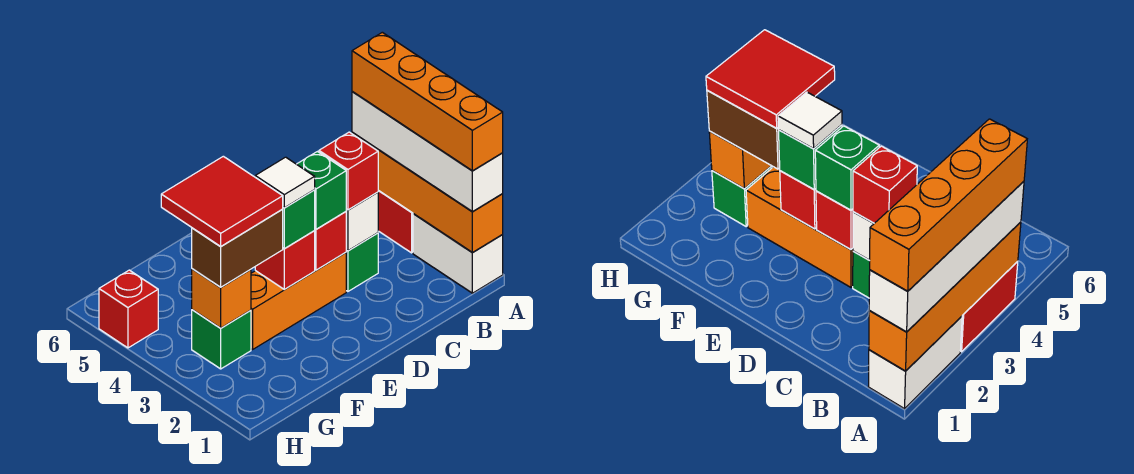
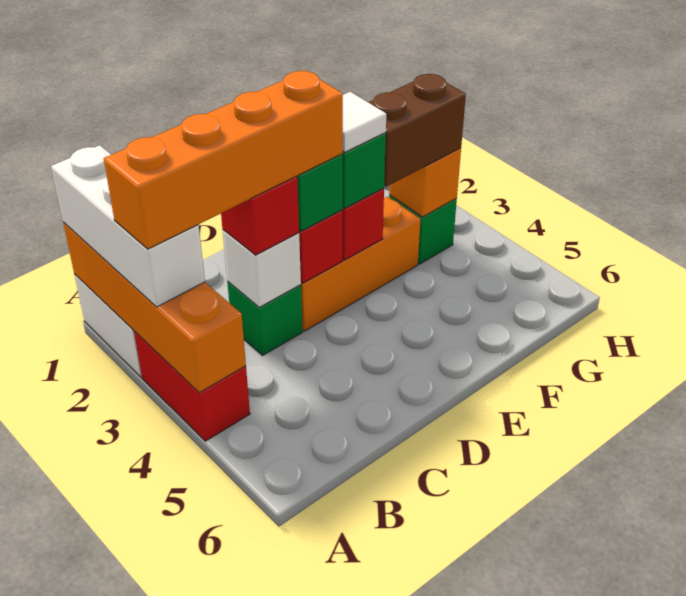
white 1x4 brick [352,91,503,212] -> white 1x3 brick [51,145,205,307]
orange 1x4 brick [352,32,503,171] -> orange 1x4 brick turned to [104,71,343,249]
red 2x2 tile [161,156,283,247] -> none
red 1x1 brick [99,270,158,348] -> none

